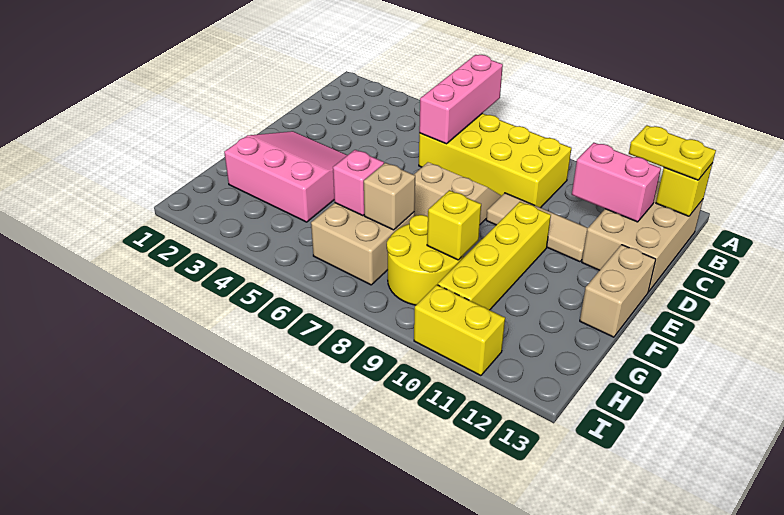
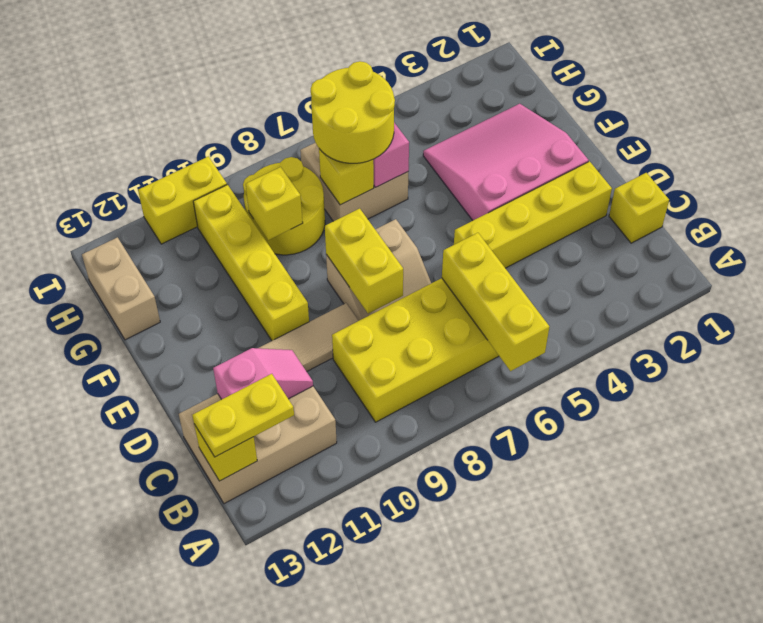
pink 1x3 brick [419,55,503,144] -> yellow 1x3 brick [442,233,549,371]
tan 2x3 brick [582,181,703,292] -> tan 2x3 brick turned to [179,386,337,504]
none -> yellow 1x1 brick [609,173,669,243]
pink 1x2 brick [572,143,661,222] -> pink 1x2 slope [213,348,313,399]
none -> yellow 1x4 brick [454,161,612,268]
none -> yellow 1x2 brick [325,209,403,314]
pink 3x3 slope [224,131,347,222] -> pink 3x3 slope turned to [423,104,589,220]
tan 1x2 brick [580,245,656,337] -> tan 1x2 brick moved to [82,237,160,340]
none -> yellow 2x2 round brick [311,61,395,163]
tan 1x1 brick [364,163,415,230] -> yellow 1x1 brick [319,149,374,205]

